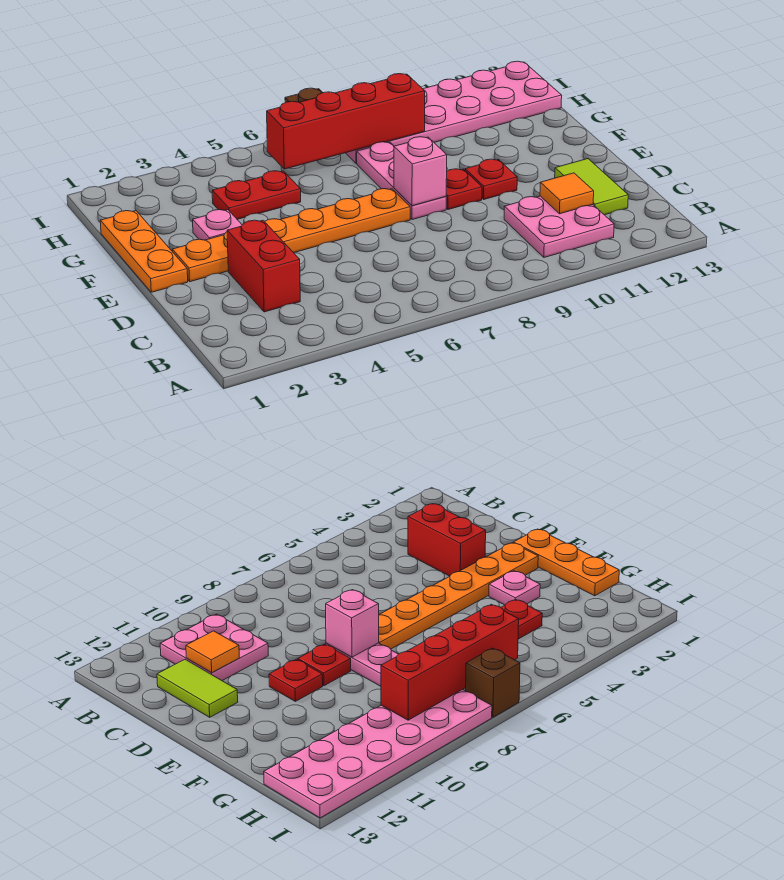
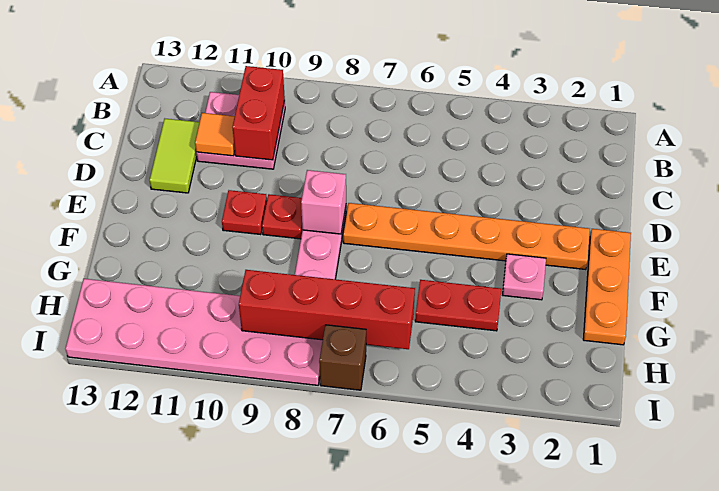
red 1x2 brick [227,220,300,312] -> red 1x2 brick moved to [233,66,285,160]

